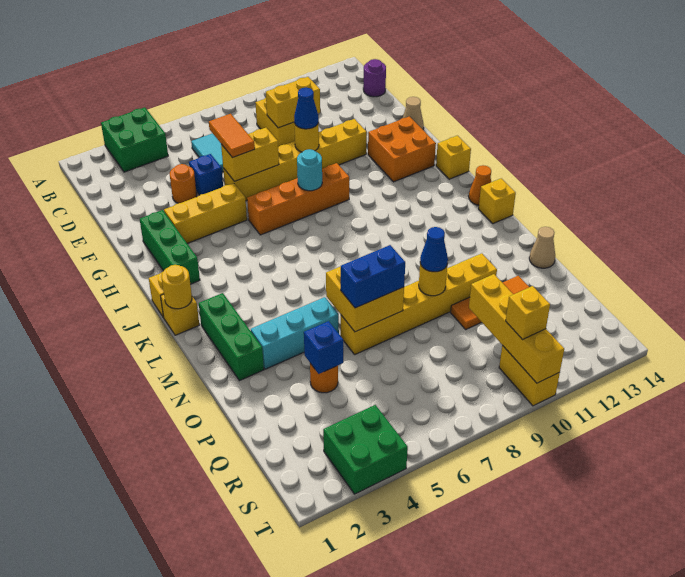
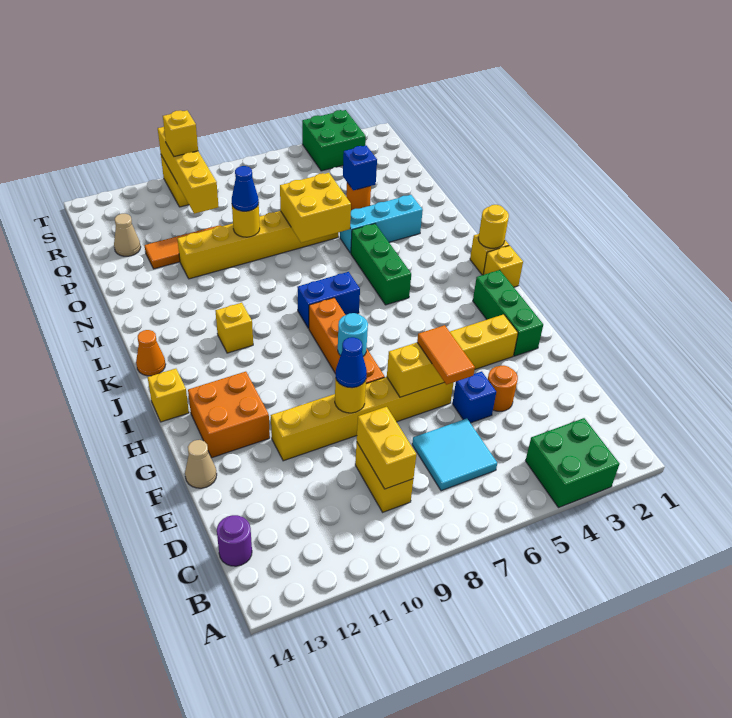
yellow 1x2 brick [266,77,320,128] -> yellow 1x2 brick turned to [357,407,416,489]
orange 1x4 brick [247,163,349,235] -> orange 1x4 brick turned to [309,298,385,384]
green 1x3 brick [199,293,264,381] -> green 1x3 brick moved to [351,224,411,305]
yellow 1x1 brick [479,178,516,224] -> yellow 1x1 brick moved to [216,303,253,353]
blue 1x2 brick [341,245,405,308] -> blue 1x2 brick moved to [297,272,360,328]
tan 1x1 cone [529,227,555,268] -> tan 1x1 cone moved to [114,214,141,256]

